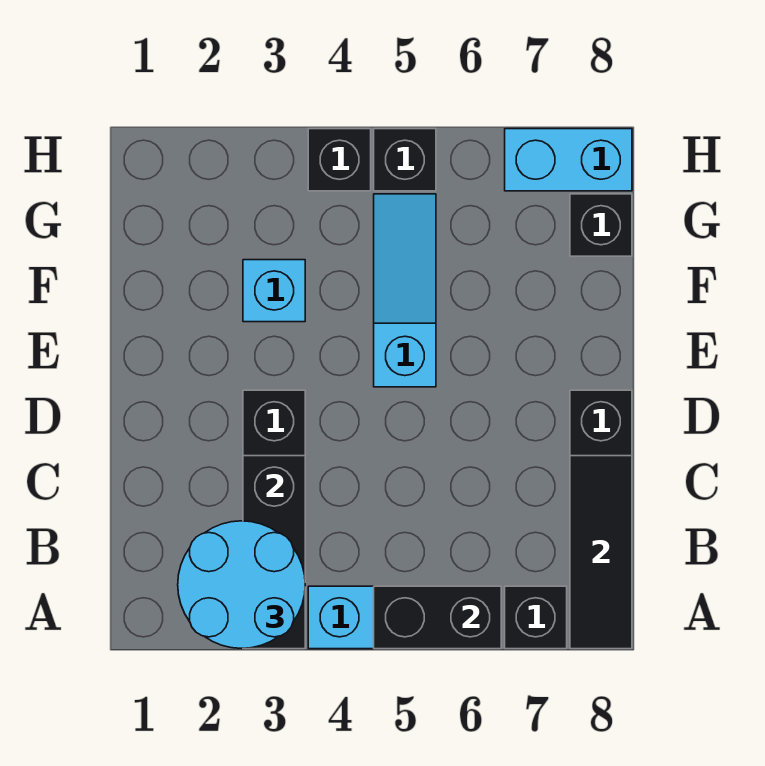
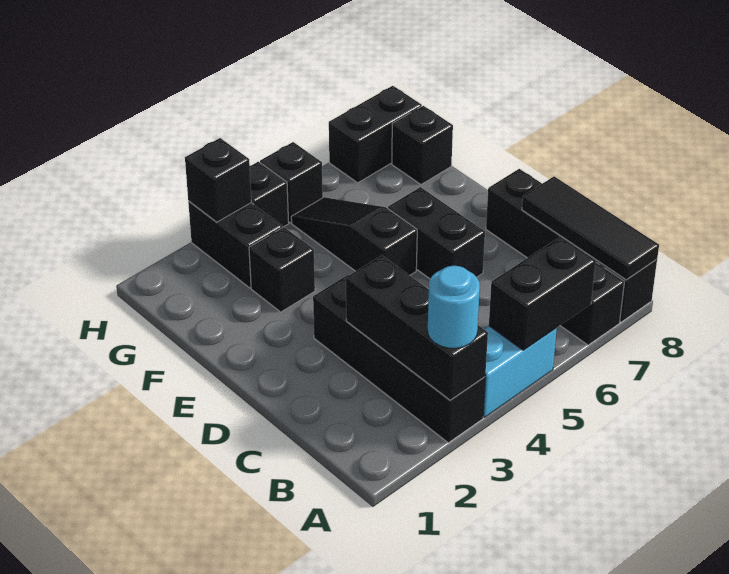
cyan 2x2 round brick [178,521,305,648] -> cyan 1x1 round brick [427,266,480,348]
none -> black 1x2 brick [388,187,485,279]
cyan 1x3 slope [374,194,436,387] -> black 1x3 slope [291,197,417,275]
cyan 1x1 brick [243,260,305,322] -> black 1x1 brick [249,227,315,312]
none -> black 1x2 brick [188,201,282,288]
none -> black 1x1 brick [185,138,251,222]
cyan 1x2 brick [505,129,632,191] -> black 1x2 brick [329,86,422,183]

